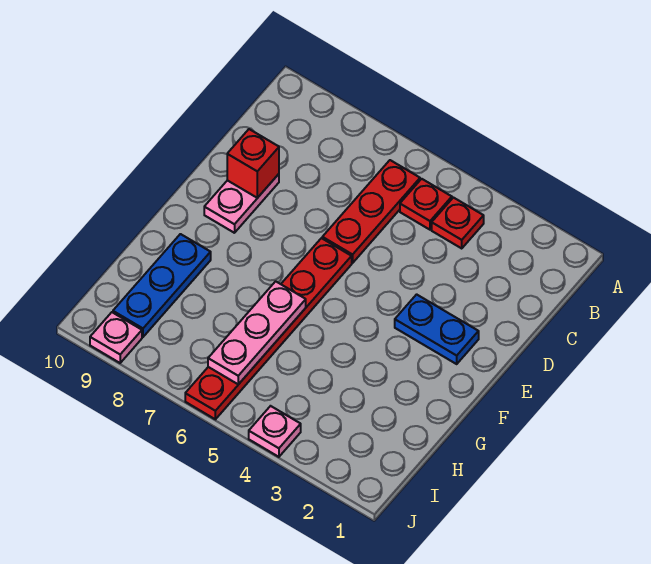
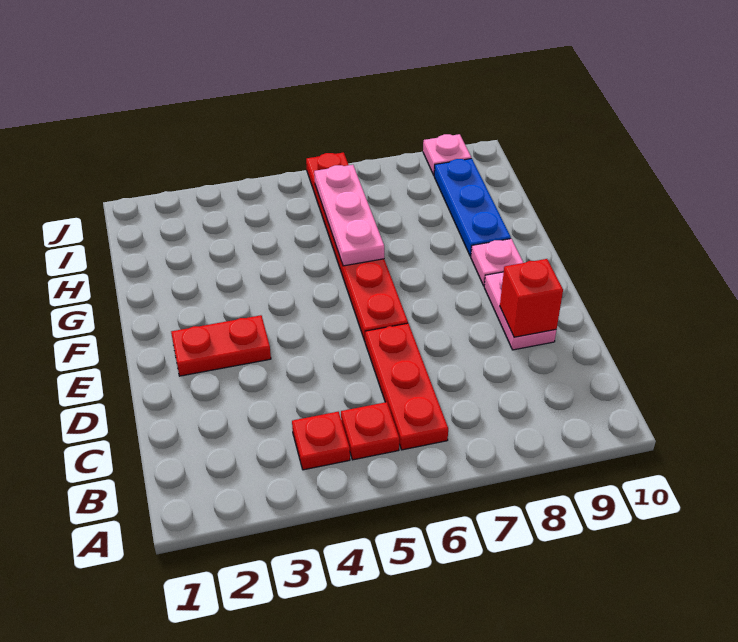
blue 1x2 plate [395,294,479,364] -> red 1x2 plate [171,315,271,376]
pink 1x1 plate [249,406,301,457] -> pink 1x1 plate moved to [471,239,523,286]

